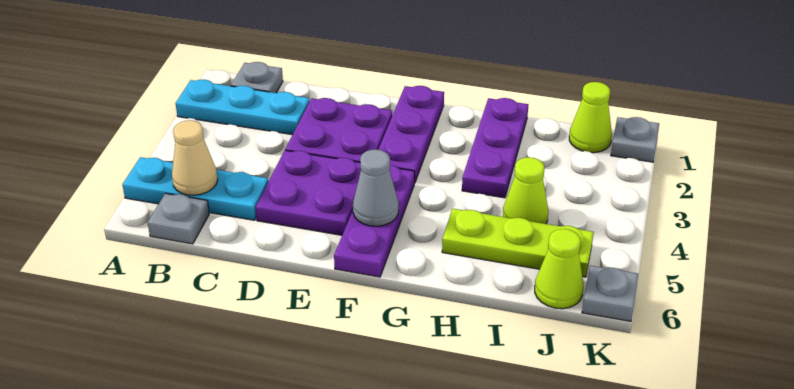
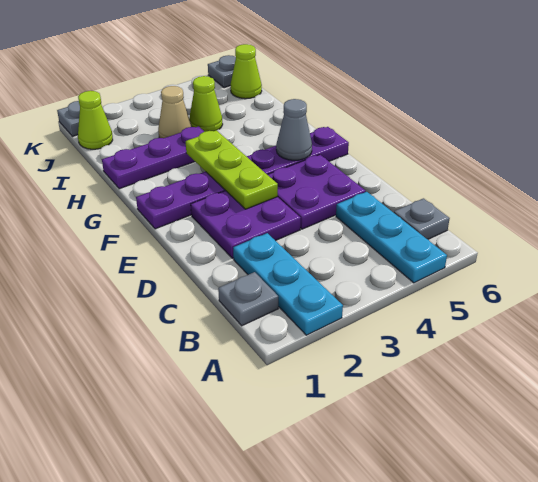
tan 1x1 cone [172,120,218,195] -> tan 1x1 cone moved to [158,86,192,138]
lime 1x3 plate [442,209,594,277] -> lime 1x3 plate moved to [186,130,278,209]

